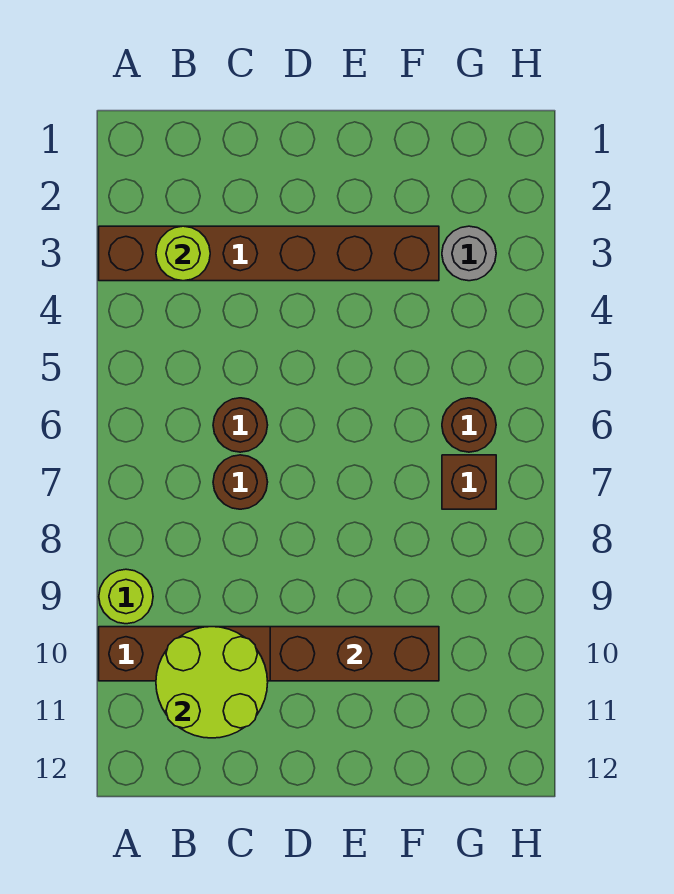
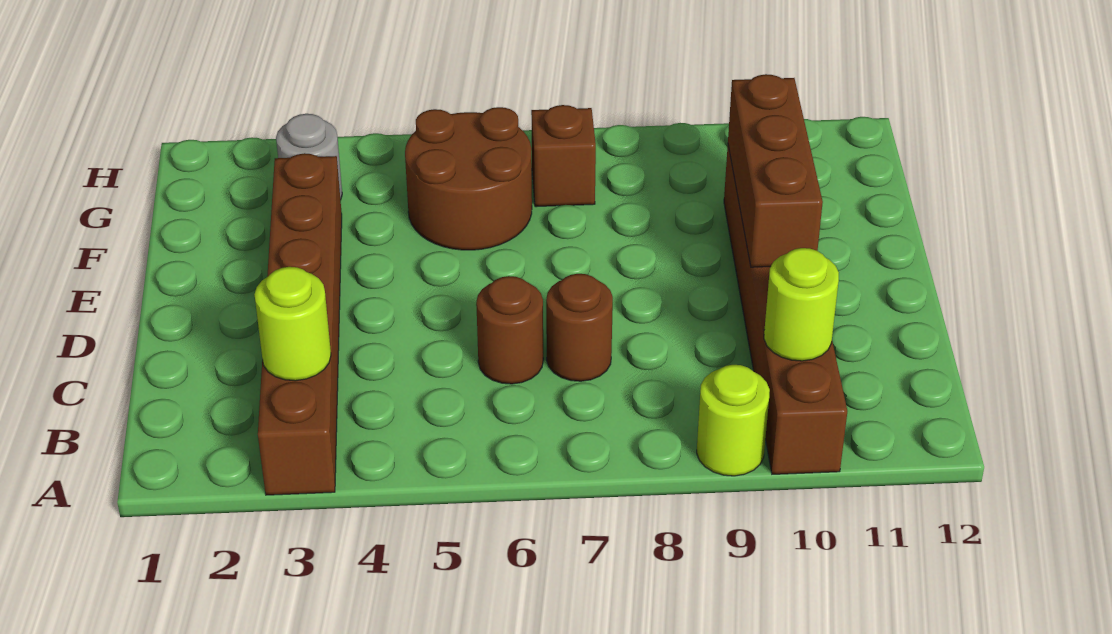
lime 2x2 round brick [156,627,268,738] -> lime 1x1 round brick [764,248,839,361]
brown 1x1 round brick [442,398,496,452] -> brown 2x2 round brick [405,107,532,250]

